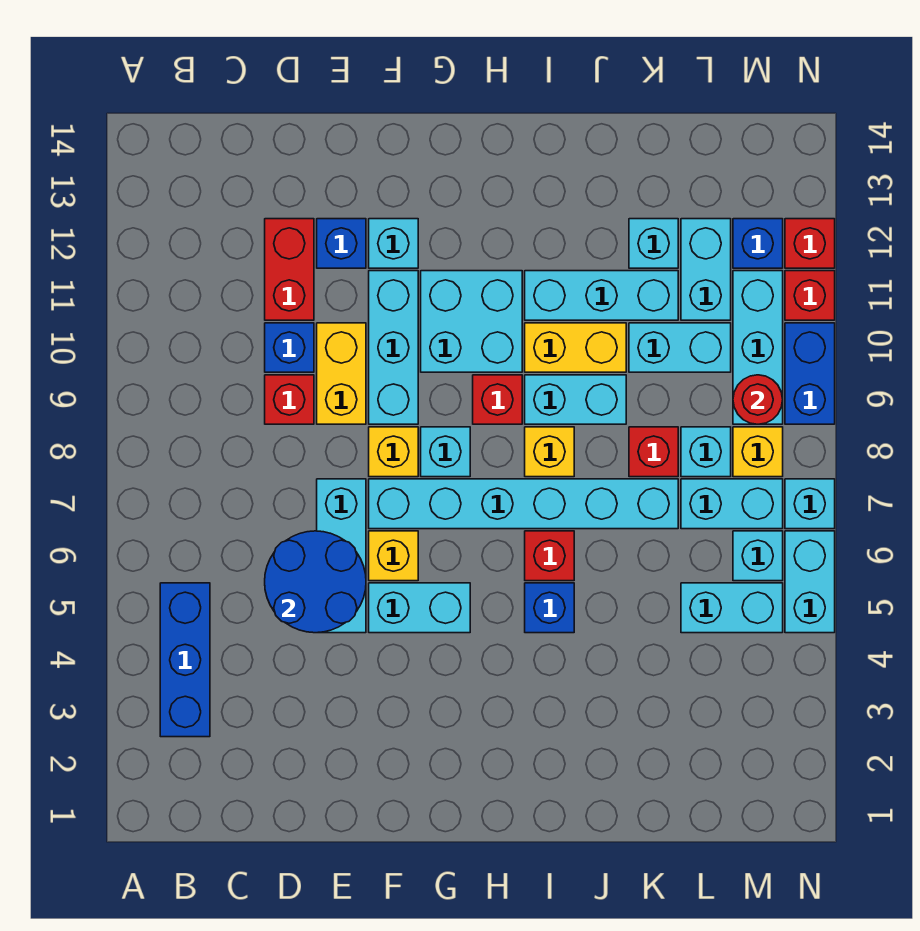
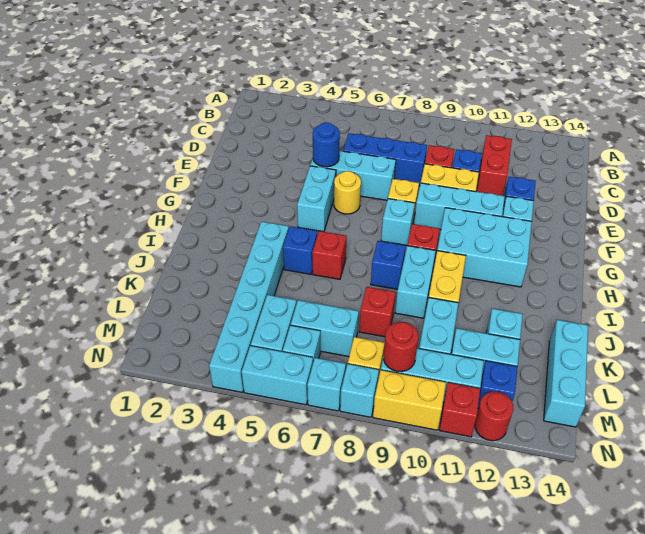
blue 1x3 brick [160,583,210,737] -> blue 1x3 brick moved to [343,133,427,186]
blue 2x2 round brick [265,531,366,633] -> blue 1x1 round brick [313,123,340,167]
red 1x2 brick [265,219,314,320] -> red 1x2 brick turned to [477,135,512,196]
yellow 1x1 brick [369,531,418,581] -> yellow 1x1 round brick [334,171,361,214]
cyan 1x6 brick [369,479,678,529] -> cyan 1x6 brick moved to [209,222,289,392]
cyan 2x2 brick [421,271,522,372] -> cyan 2x3 brick [437,208,532,287]
yellow 1x1 brick [525,427,574,477] -> blue 1x1 brick [371,241,406,289]
cyan 1x3 brick [525,271,678,320] -> cyan 1x3 brick moved to [544,320,588,427]
cyan 1x2 brick [681,479,783,529] -> cyan 1x2 brick turned to [291,300,359,357]
cyan 1x1 brick [681,427,731,477] -> cyan 1x1 brick moved to [340,364,379,417]
blue 1x2 brick [785,323,835,424] -> yellow 1x2 brick [373,370,446,430]
red 1x1 brick [785,219,835,268] -> red 1x1 round brick [475,392,513,441]

